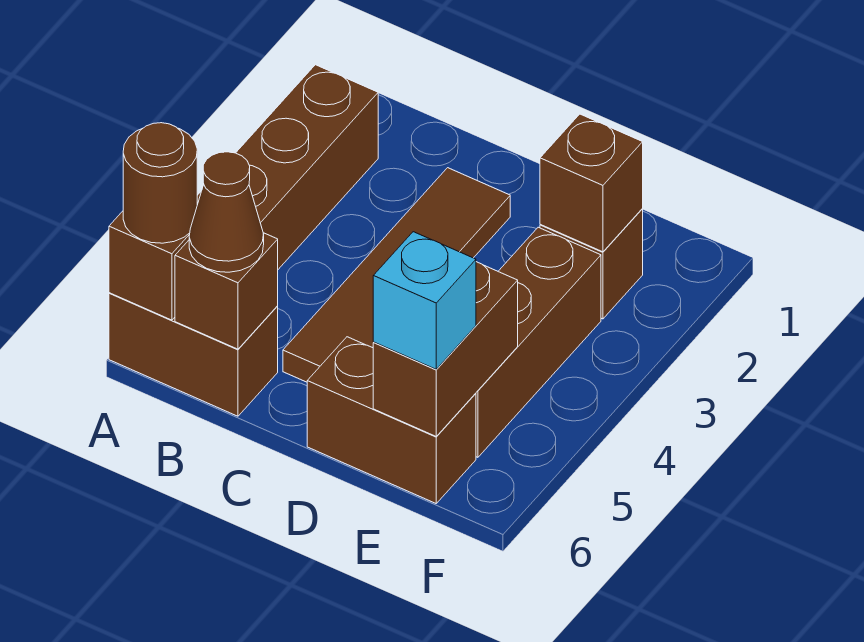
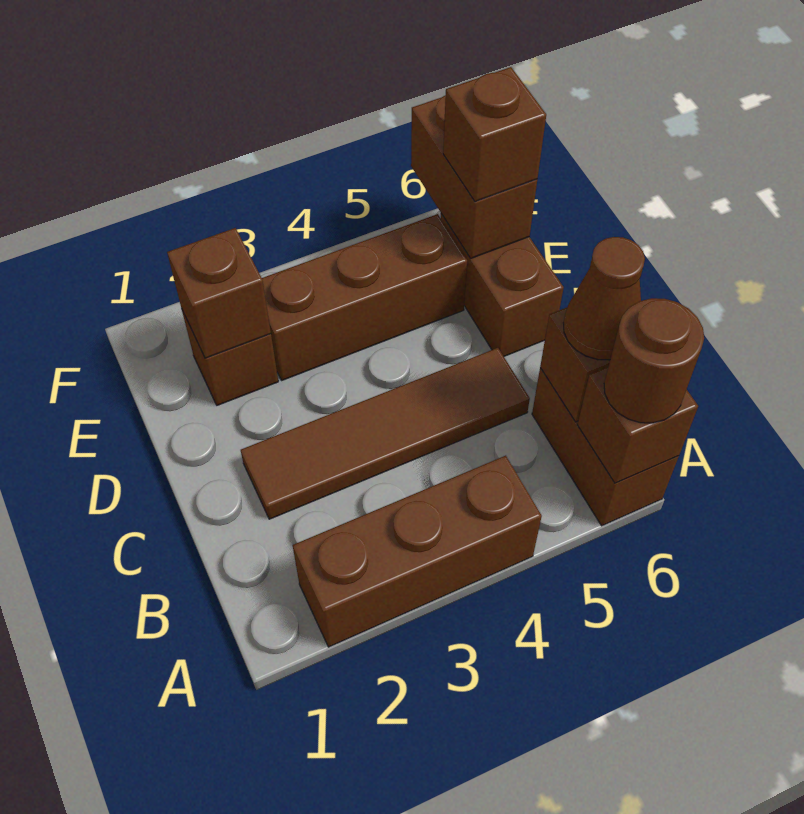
brown 1x2 brick [373,262,518,436] -> brown 1x2 brick turned to [411,95,537,259]
cyan 1x1 brick [373,232,476,369] -> brown 1x1 brick [443,67,546,201]

